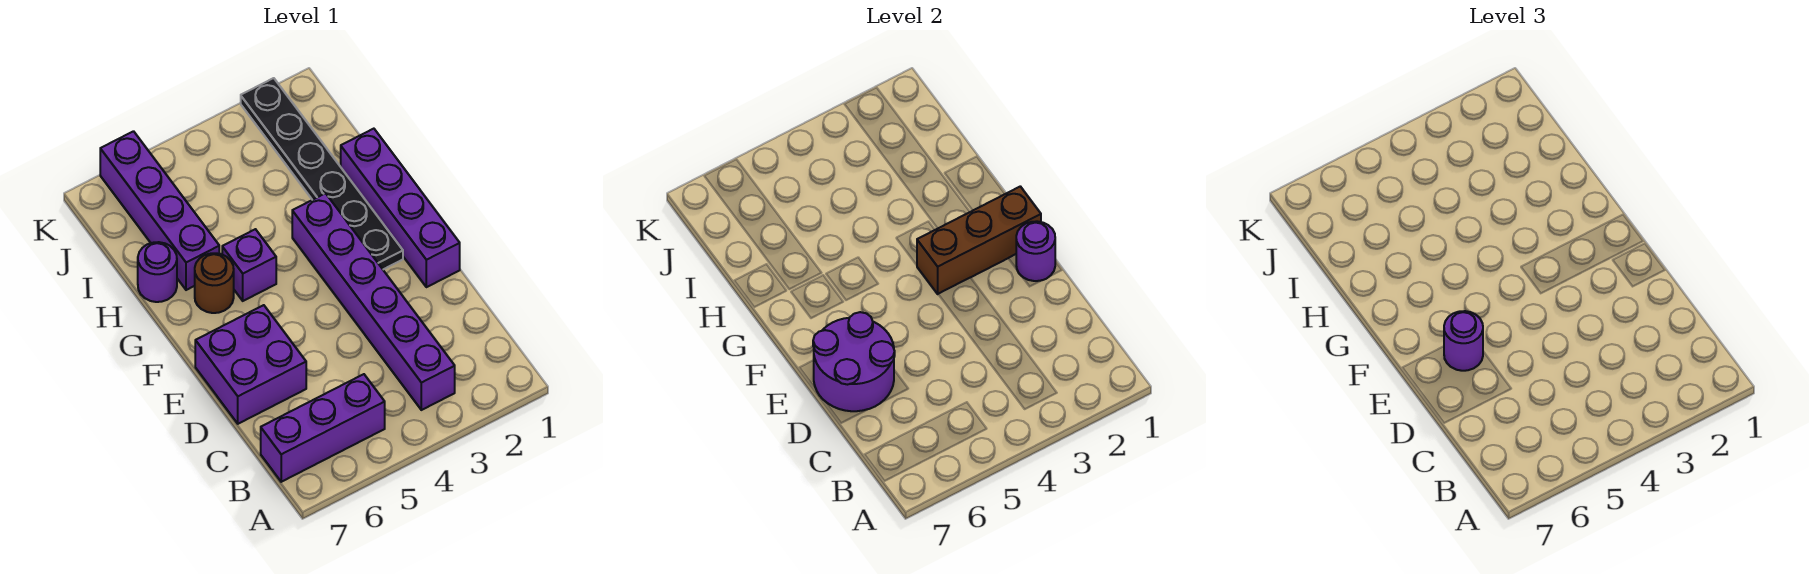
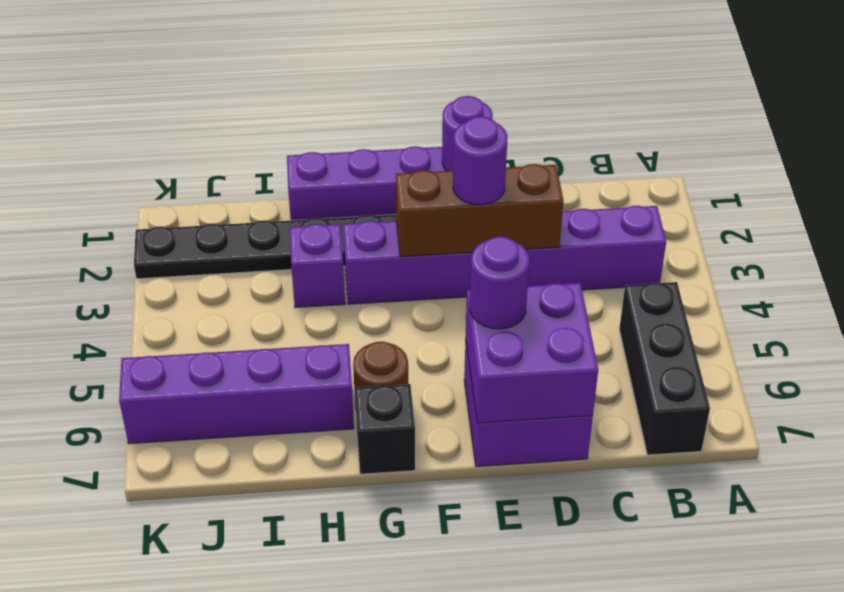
purple 1x3 brick [261,374,385,482] -> black 1x3 brick [619,282,710,455]
purple 2x2 round brick [813,312,895,411] -> purple 2x2 brick [466,283,598,423]
brown 1x3 brick [917,186,1041,294] -> brown 1x3 brick turned to [396,164,564,257]
purple 1x1 brick [222,229,276,301] -> purple 1x1 brick moved to [290,224,345,307]
none -> black 1x1 brick [355,384,415,474]
purple 1x1 round brick [138,242,177,302] -> purple 1x1 round brick moved to [453,117,508,205]

